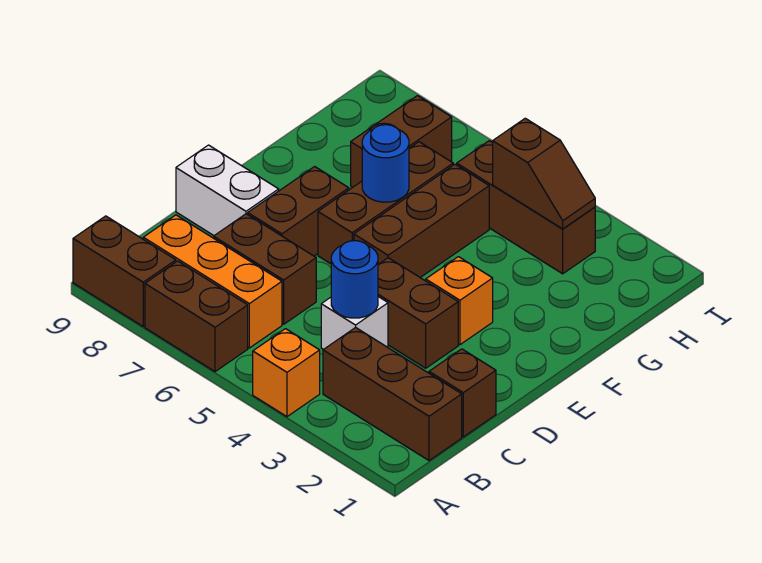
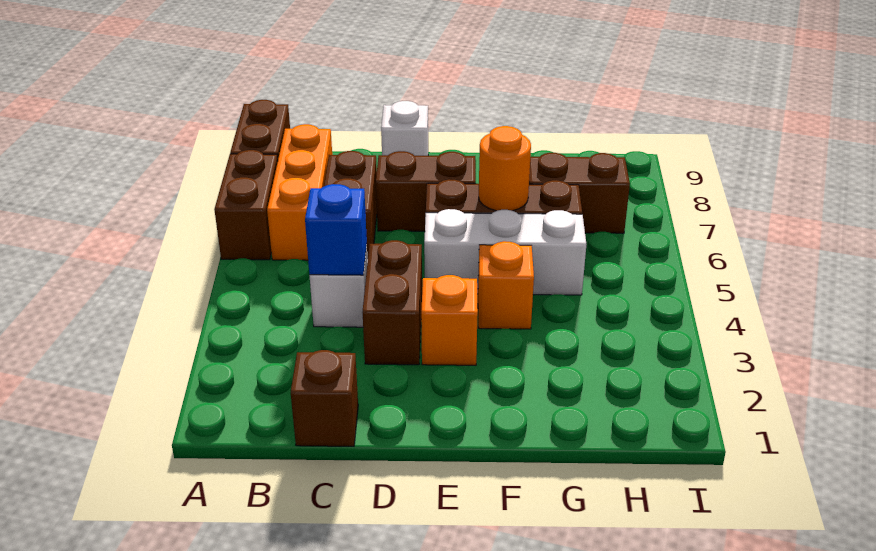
orange 1x1 brick [253,329,320,417] -> orange 1x1 brick moved to [478,241,534,329]
brown 1x3 brick [323,327,462,461] -> none
blue 1x1 round brick [331,241,378,318] -> blue 1x1 brick [305,184,367,275]
white 1x2 brick [176,145,279,236] -> white 1x1 brick [381,101,428,156]
brown 1x3 brick [354,164,489,277] -> white 1x3 brick [424,209,586,295]
blue 1x1 round brick [362,125,409,202] -> orange 1x1 round brick [479,126,531,211]
brown 1x3 brick [457,141,595,274] -> none
brown 1x2 slope [493,118,595,229] -> none

